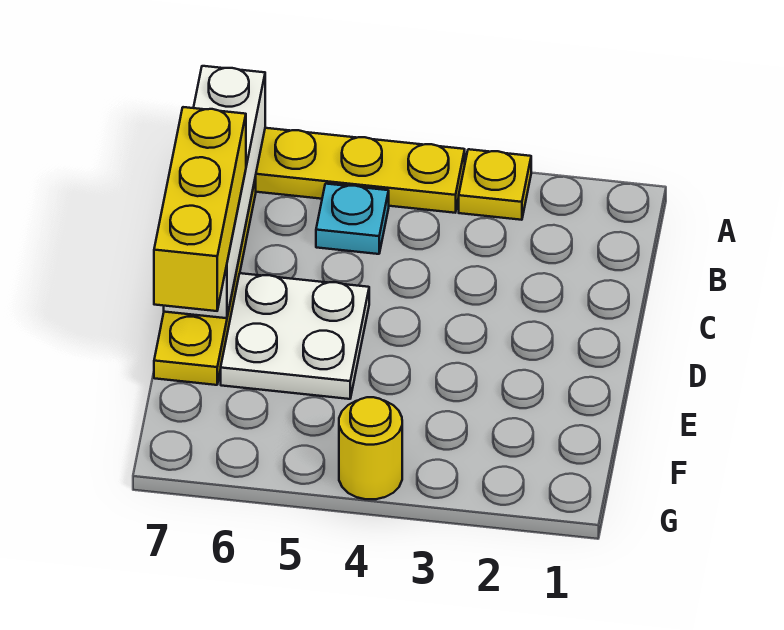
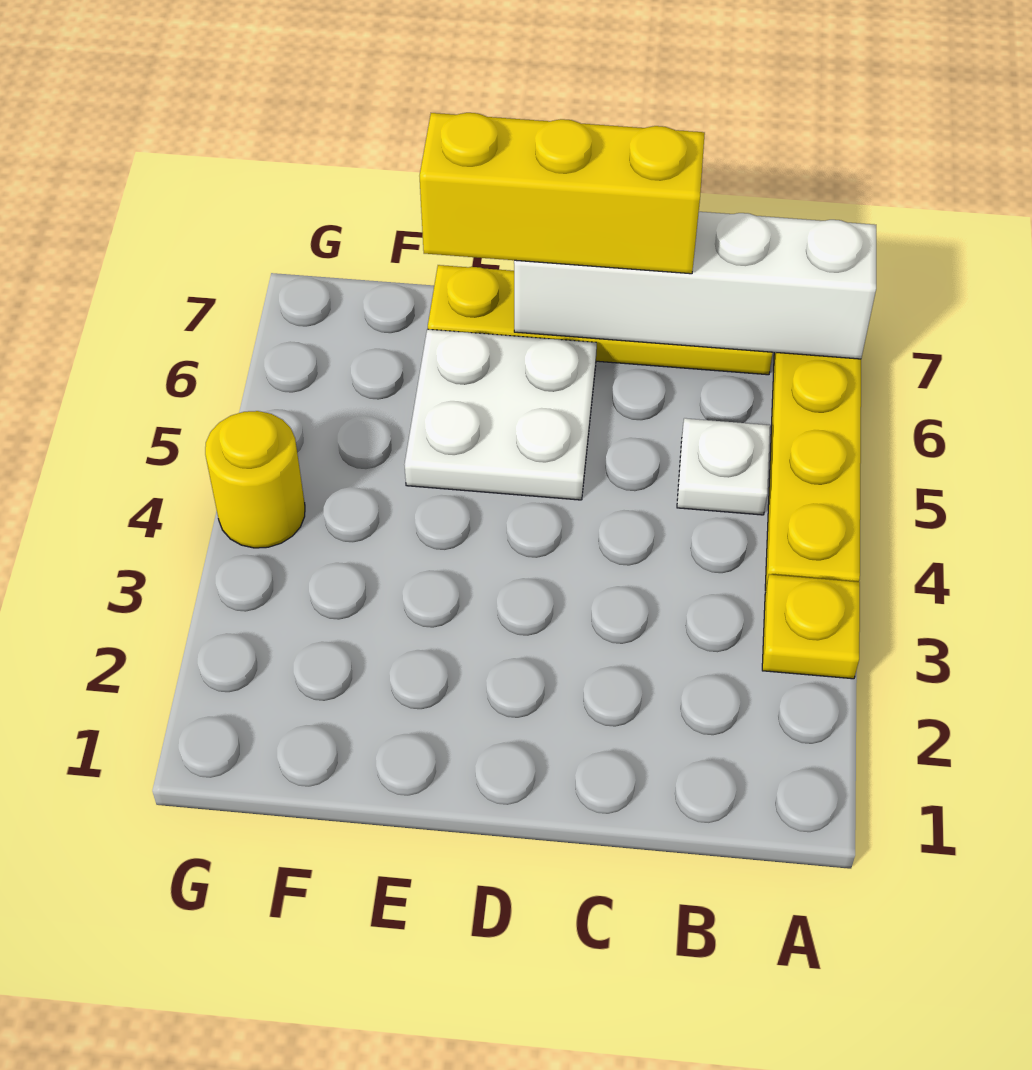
cyan 1x1 plate [316,184,389,254] -> white 1x1 plate [677,418,770,515]

